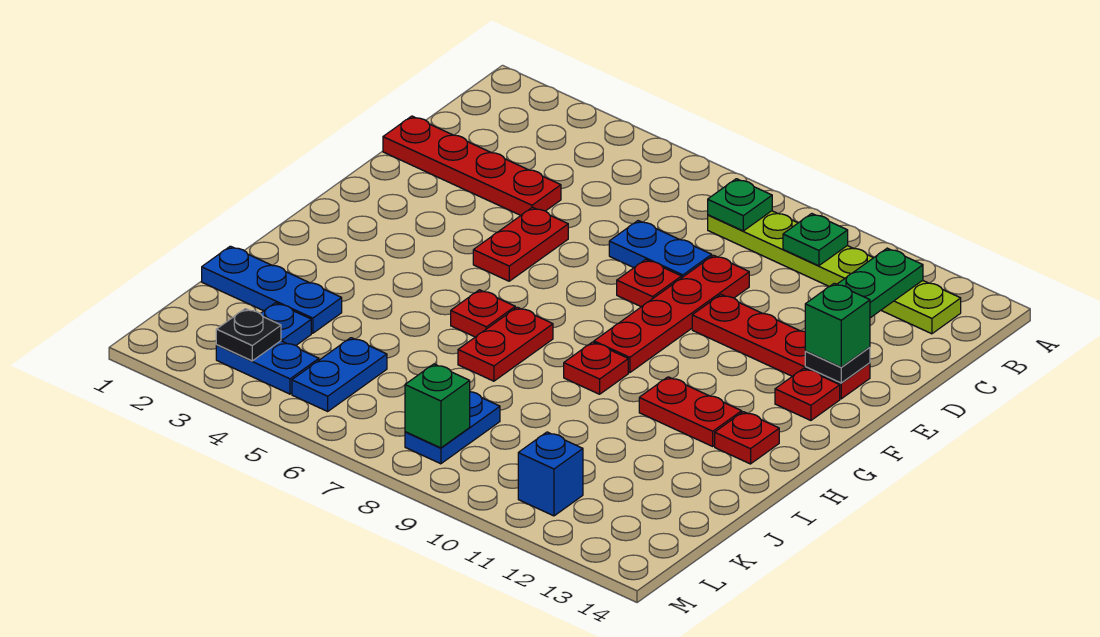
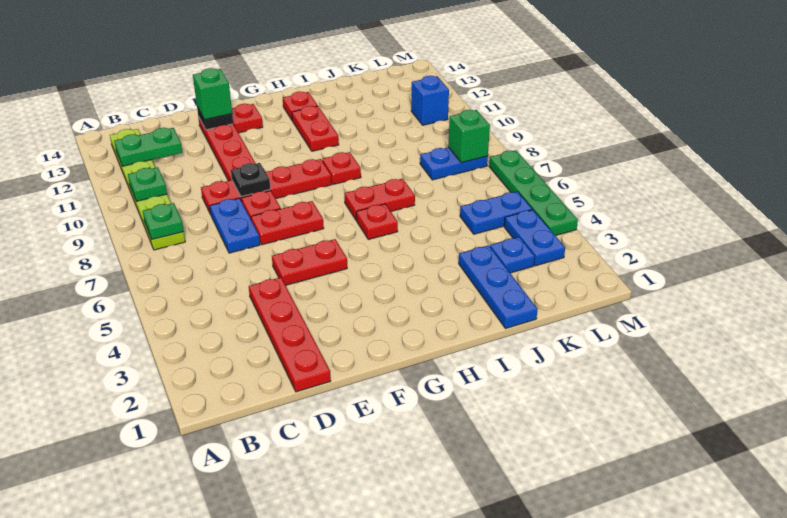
none -> red 1x2 plate [251,201,324,245]
black 1x1 plate [216,309,281,361] -> black 1x1 plate moved to [231,163,270,197]
none -> green 1x4 plate [489,150,578,236]

